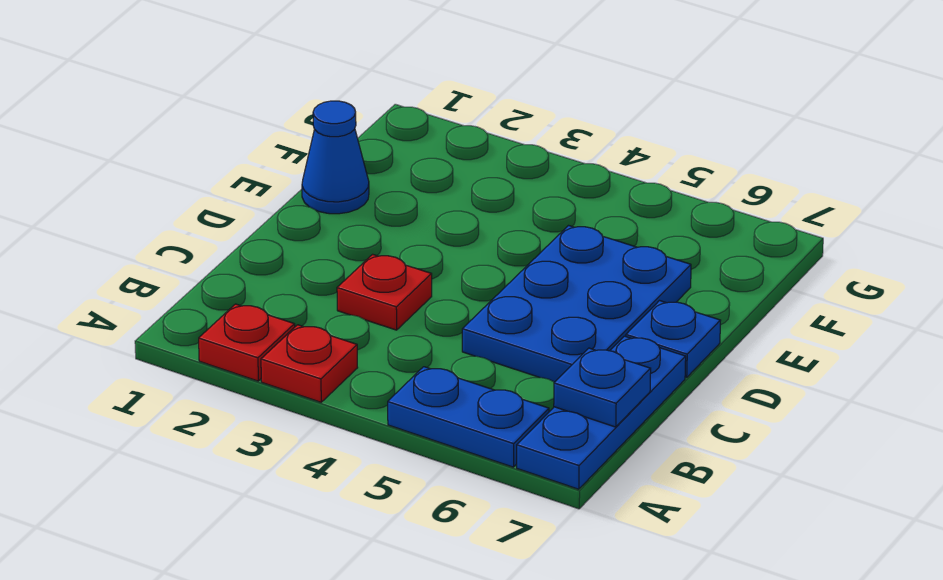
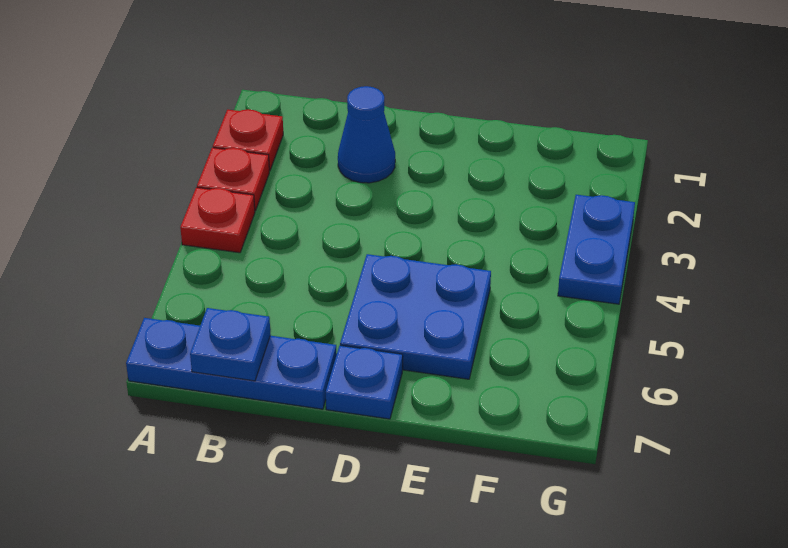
blue 1x2 plate [388,367,549,467] -> blue 1x2 plate moved to [558,195,635,304]
red 1x1 plate [337,254,432,330] -> red 1x1 plate moved to [180,187,255,253]
blue 2x3 plate [462,226,691,382] -> blue 2x2 plate [340,254,491,379]
blue 1x1 cone [302,101,369,214] -> blue 1x1 cone moved to [338,86,395,183]

